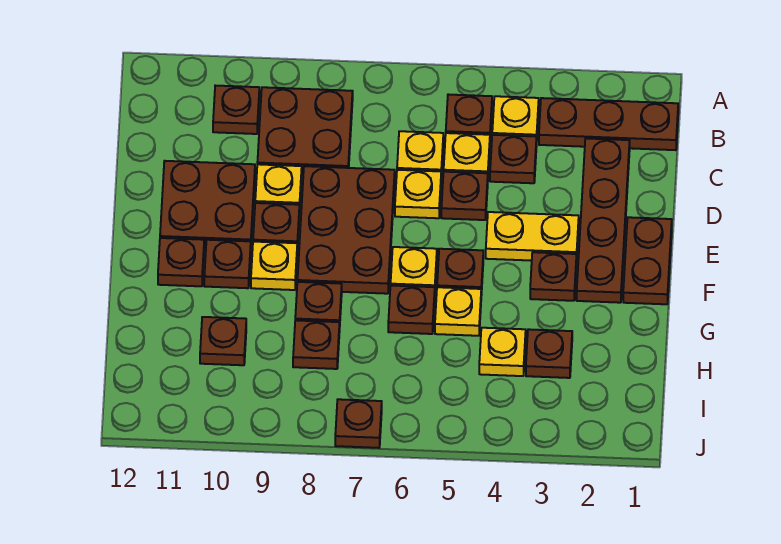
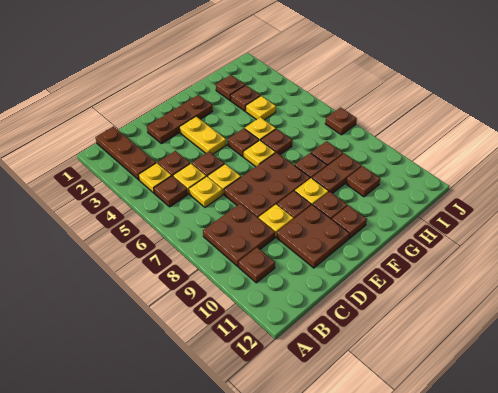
brown 1x4 plate [577,138,630,303] -> brown 1x3 plate [147,95,213,144]
brown 1x2 plate [623,217,672,304] -> brown 1x2 plate moved to [312,153,362,193]
brown 1x1 plate [530,252,577,301] -> brown 1x1 plate moved to [216,75,245,100]

